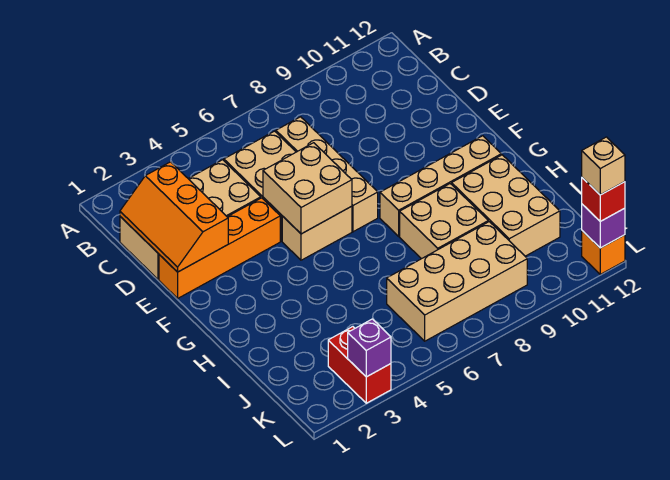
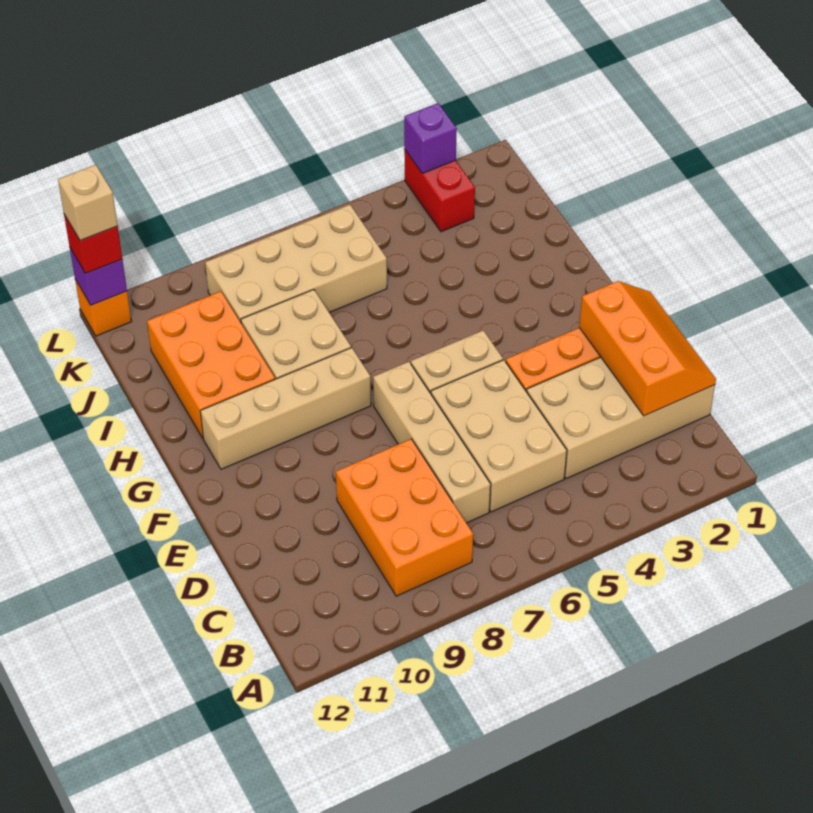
none -> orange 2x3 brick [336,439,473,596]
tan 2x2 brick [263,143,352,234] -> none
tan 2x3 brick [452,155,560,256] -> orange 2x3 brick [147,291,275,438]

